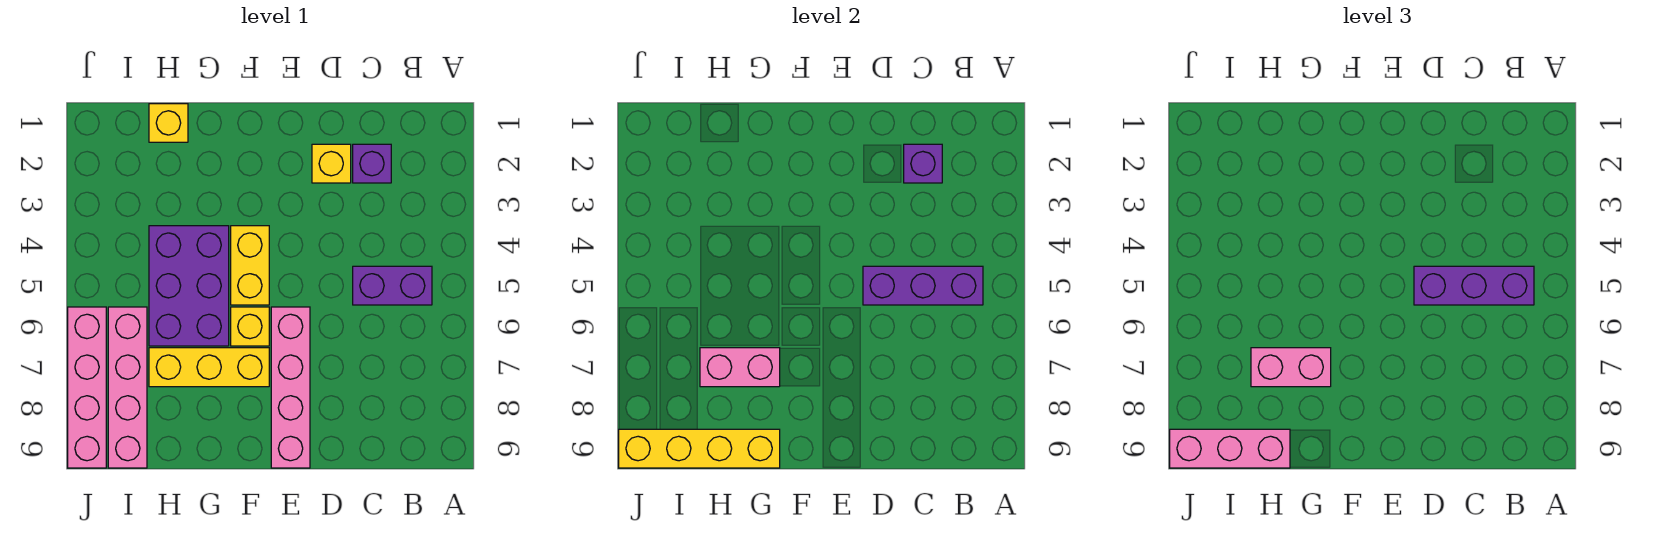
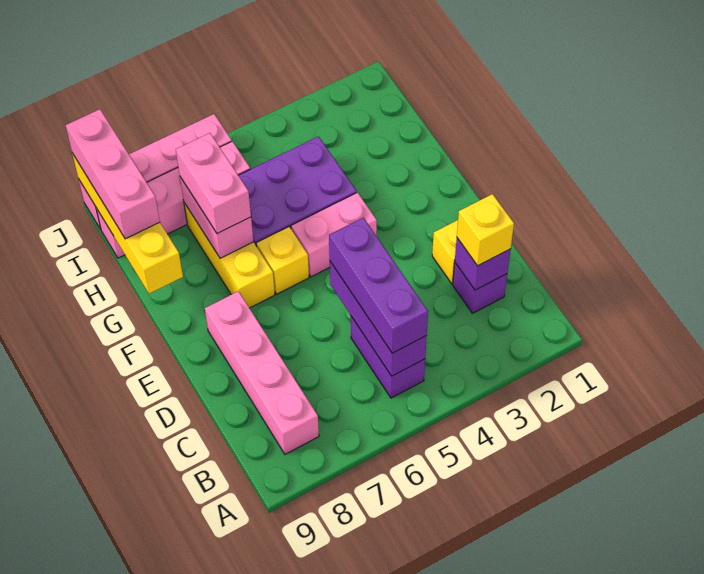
pink 1x4 brick [271,307,310,468] -> pink 1x4 brick turned to [205,291,319,454]
yellow 1x2 brick [231,226,269,305] -> pink 1x2 brick [291,193,377,277]
yellow 1x1 brick [149,104,188,142] -> yellow 1x1 brick moved to [457,194,514,266]

